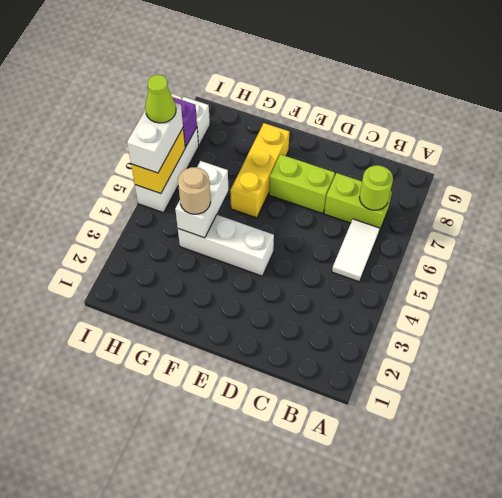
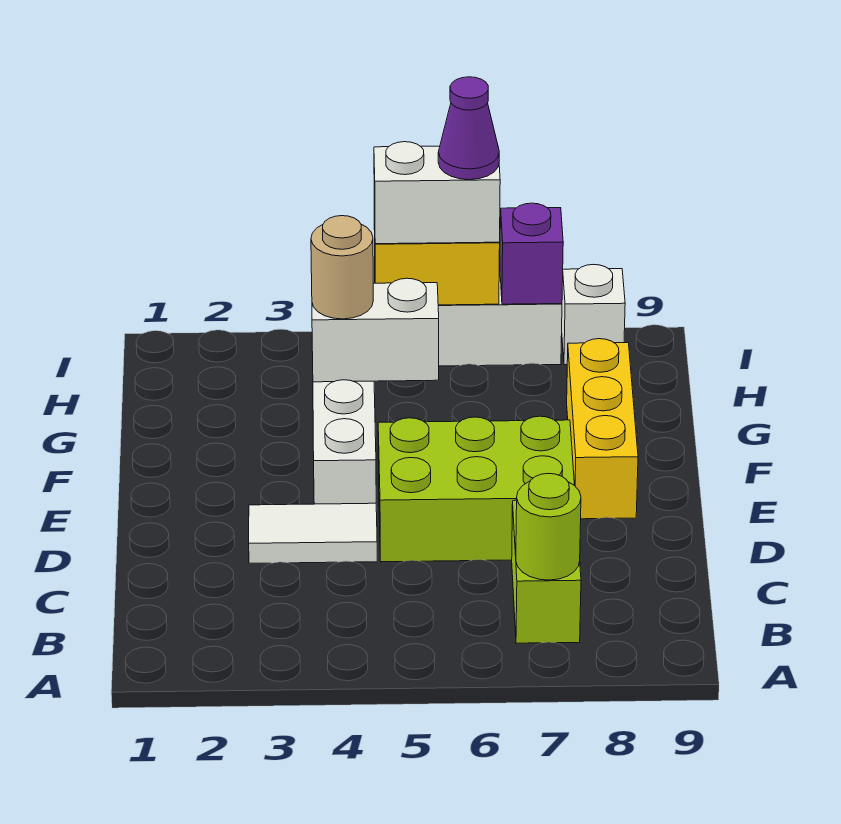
white 1x2 tile [332,219,380,282] -> white 1x2 tile moved to [249,503,377,563]
lime 1x2 brick [269,154,335,214] -> lime 2x3 brick [378,416,575,562]
yellow 1x3 brick [230,123,290,218] -> yellow 1x3 brick turned to [567,339,638,519]
lime 1x1 cone [145,75,176,123] -> purple 1x1 cone [438,77,499,180]

